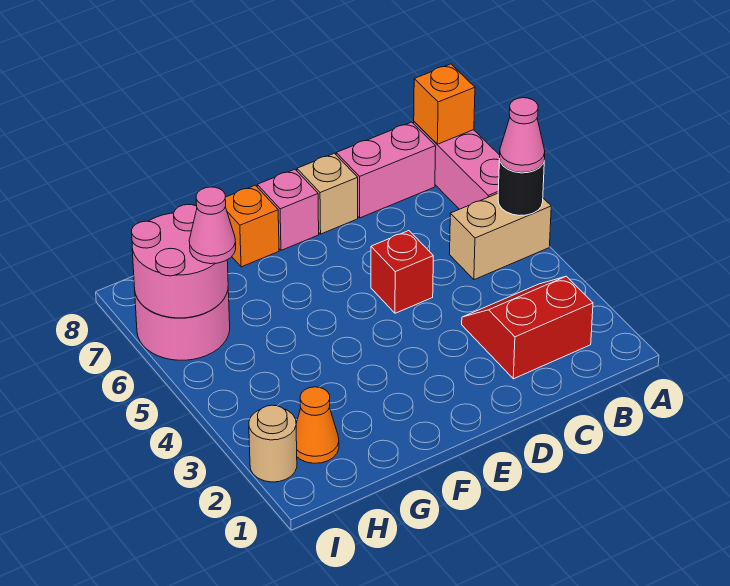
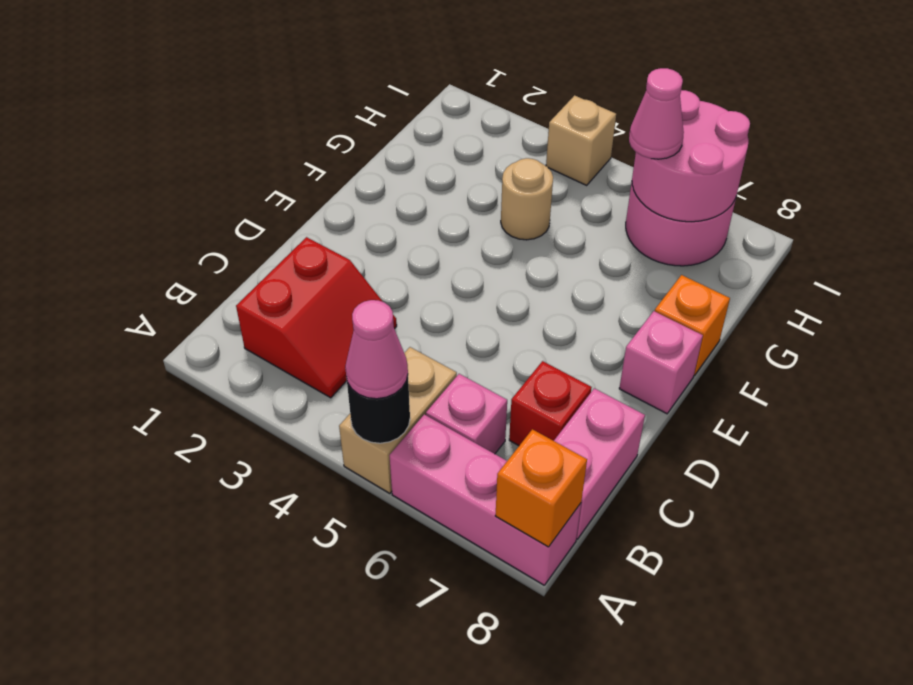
none -> pink 1x1 brick [426,374,507,454]
red 1x1 brick [371,231,433,313] -> red 1x1 brick moved to [509,361,592,446]
tan 1x1 brick [297,153,358,234] -> tan 1x1 brick moved to [546,95,616,185]
orange 1x1 cone [296,387,339,463] -> none
tan 1x1 round brick [249,405,297,482] -> tan 1x1 round brick moved to [501,158,553,240]

